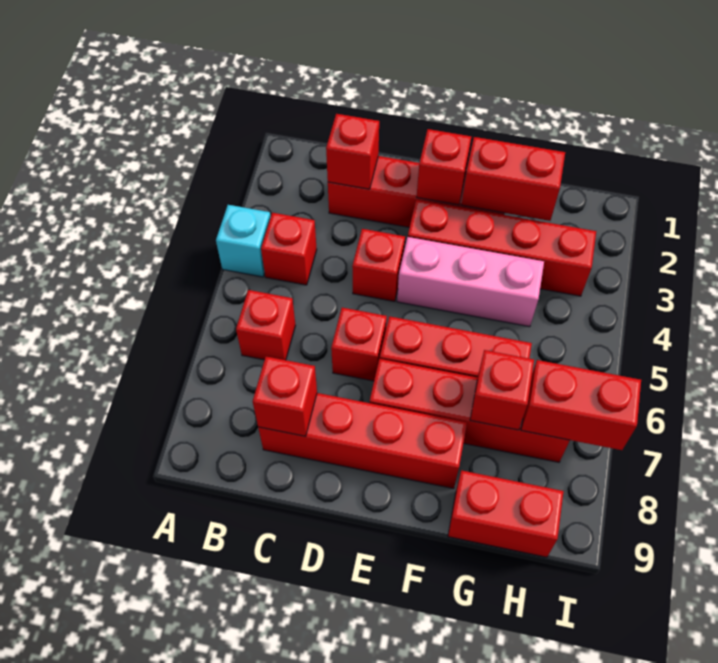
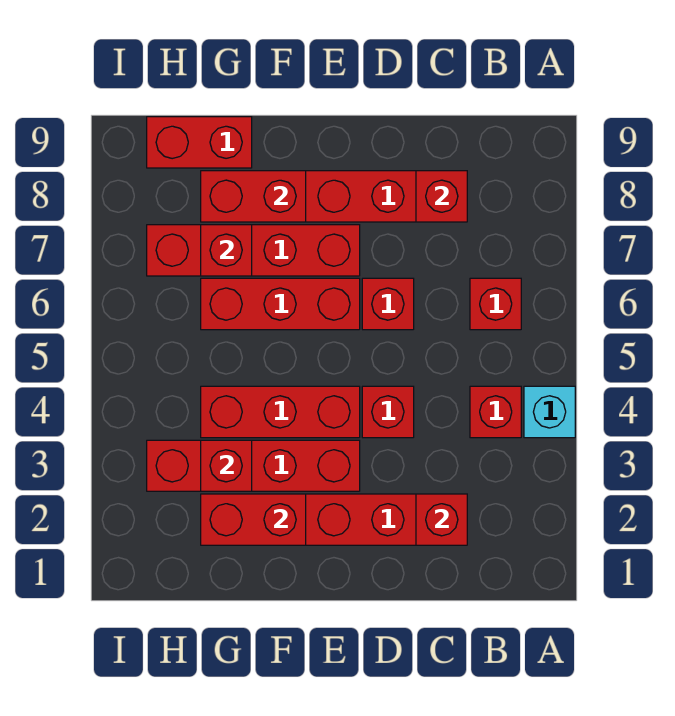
red 1x1 brick [417,129,471,205] -> red 1x1 brick moved to [201,440,252,491]
pink 1x3 brick [397,237,544,327] -> red 1x3 brick [201,386,360,438]
red 1x2 brick [521,360,641,450] -> red 1x2 brick moved to [201,171,306,222]

